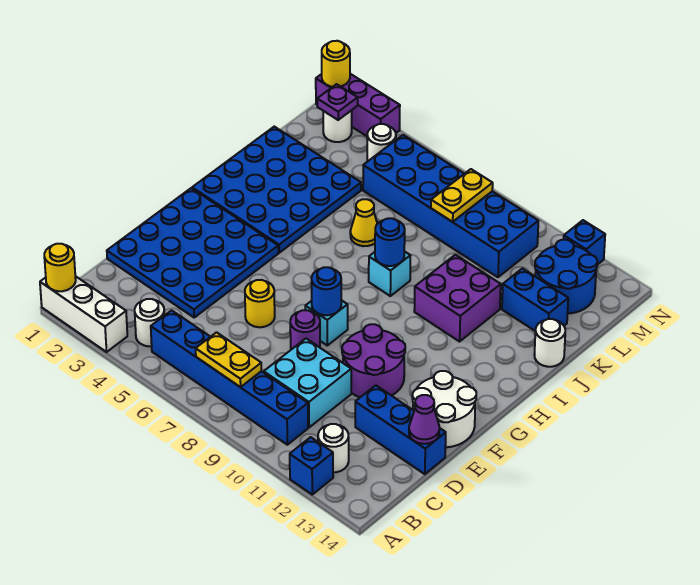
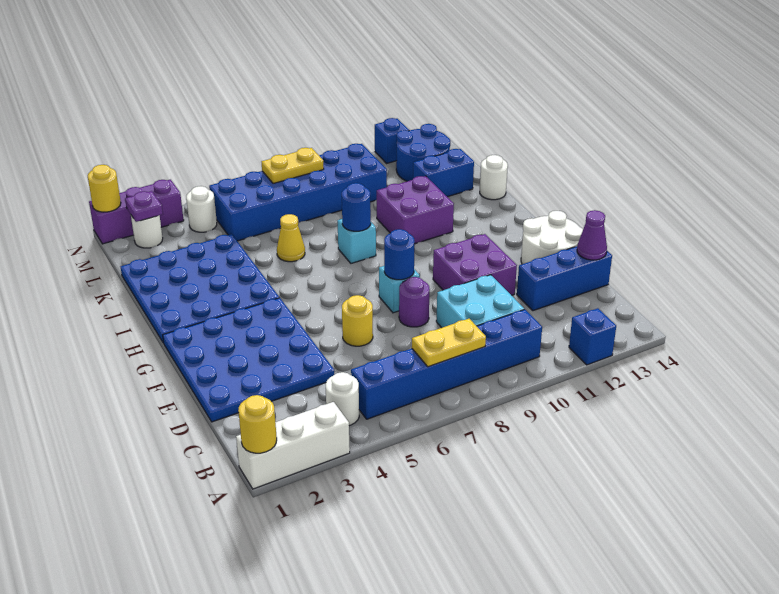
white 1x1 round brick [318,424,349,472] -> none
purple 2x2 round brick [342,324,405,397] -> purple 2x2 brick [433,234,517,295]
yellow 1x2 plate [431,169,493,222] -> yellow 1x2 plate turned to [262,148,324,184]

